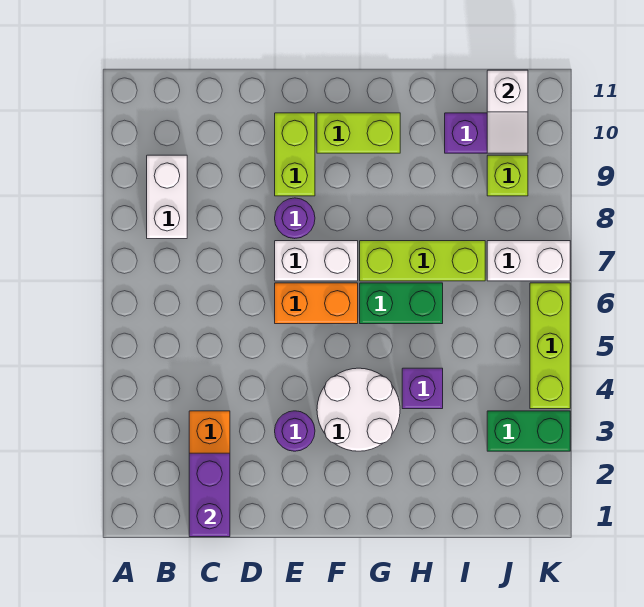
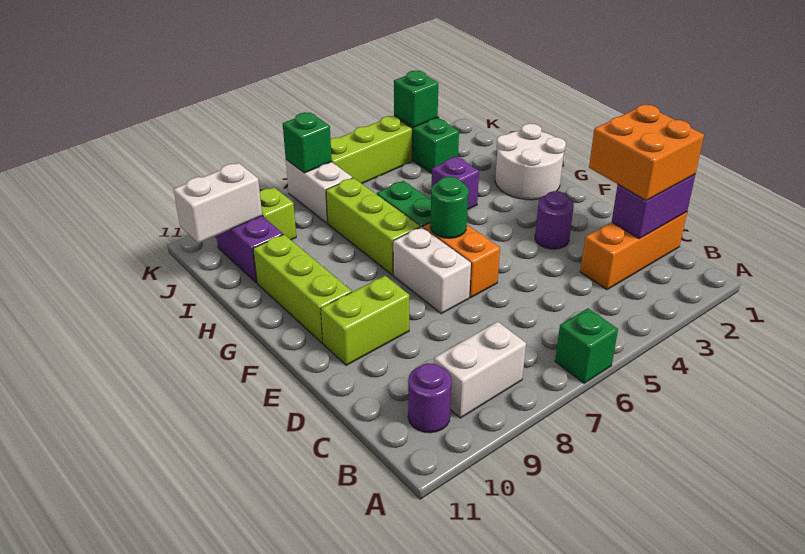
none -> green 1x1 brick [555,308,618,383]
none -> orange 2x2 brick [589,105,704,201]
purple 1x1 round brick [275,198,315,239] -> purple 1x1 round brick moved to [408,363,452,433]
white 2x2 round brick [317,368,400,451] -> white 2x2 round brick moved to [495,124,566,200]
none -> green 1x1 round brick [430,177,468,238]
lime 1x2 brick [317,113,400,153] -> lime 1x3 brick [253,234,352,343]
white 1x2 slope [487,70,528,153] -> white 1x2 brick [174,163,262,243]
none -> green 1x1 brick [394,71,438,127]
none -> green 1x1 brick [283,113,332,173]

